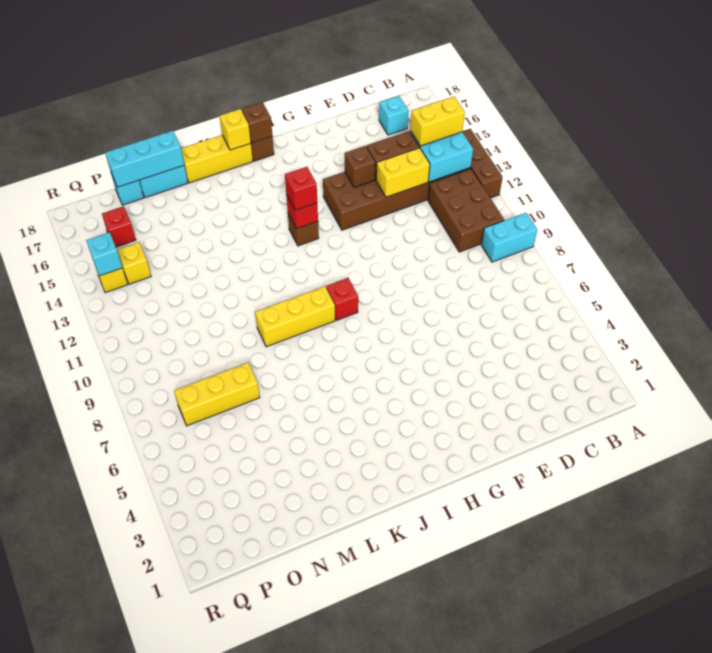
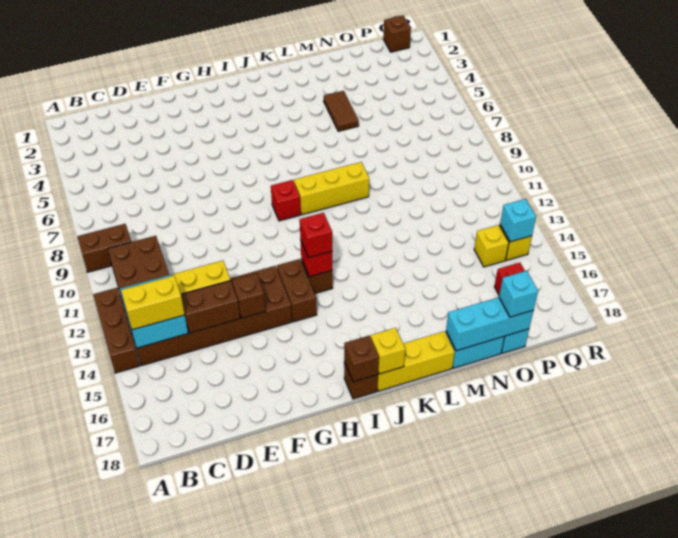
cyan 1x2 brick [481,213,537,262] -> brown 1x2 brick [77,224,131,272]
cyan 1x1 brick [379,96,408,135] -> cyan 1x1 brick moved to [499,271,538,317]
none -> brown 1x2 brick [277,259,317,322]
none -> brown 1x2 tile [324,91,359,131]
yellow 1x3 brick [174,363,260,426] -> none
none -> brown 1x1 brick [383,15,411,52]

